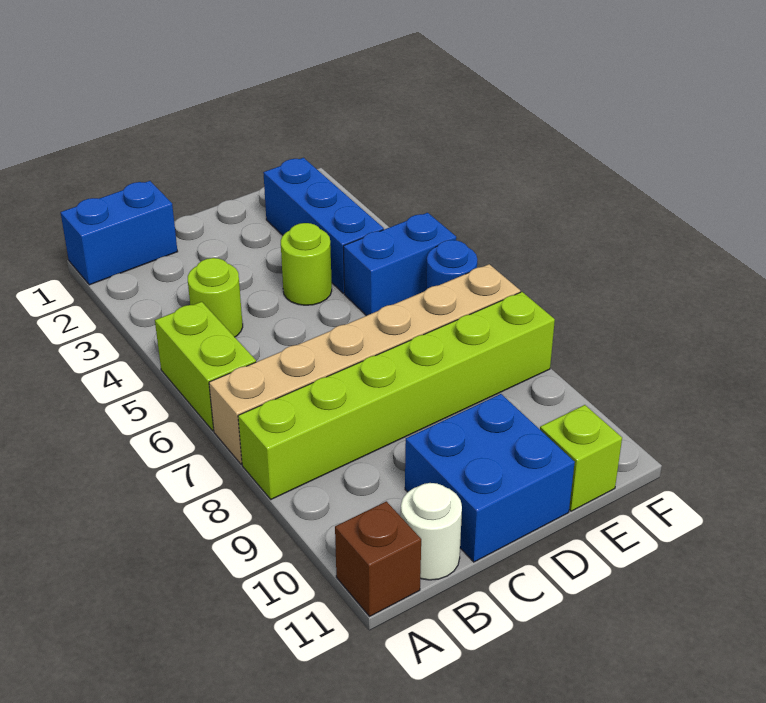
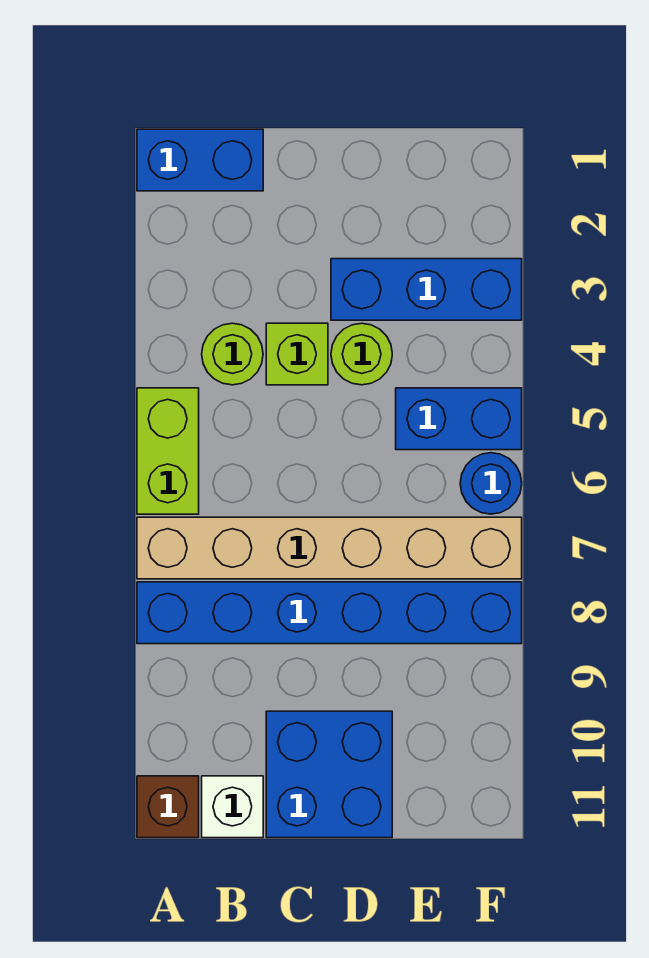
lime 1x6 brick [238,292,555,499] -> blue 1x6 brick [137,582,522,644]
white 1x1 round brick [401,483,462,580] -> white 1x1 brick [202,776,263,838]
blue 1x3 brick [263,158,384,293] -> blue 1x3 brick turned to [331,259,522,320]
lime 1x1 brick [540,405,622,511] -> lime 1x1 brick moved to [266,323,328,385]

